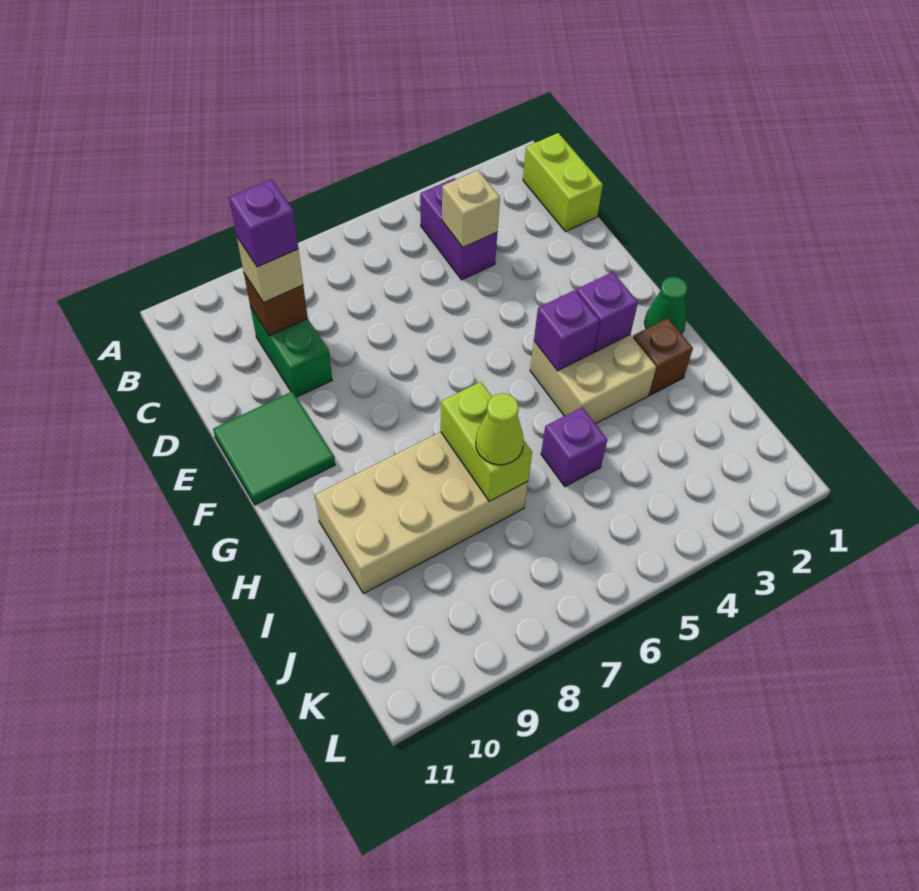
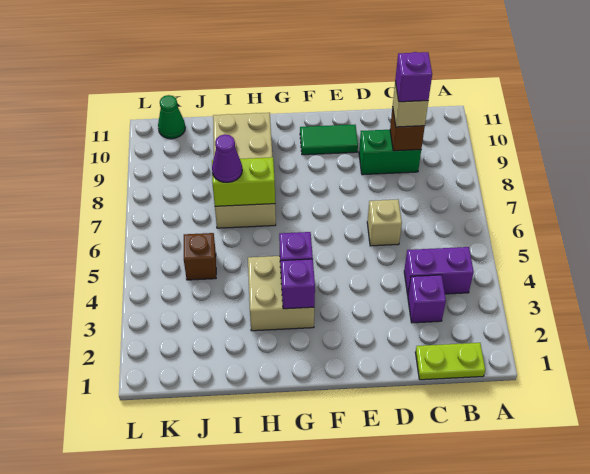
lime 1x2 brick [523,133,603,232] -> lime 1x2 plate [415,343,485,380]
tan 1x1 brick [442,170,500,247] -> tan 1x1 brick moved to [367,199,402,246]
green 2x2 tile [213,391,335,505] -> green 1x2 tile [300,125,358,155]
green 1x1 cone [645,277,688,334] -> green 1x1 cone moved to [158,95,185,139]
brown 1x1 brick [633,318,693,395] -> brown 1x1 brick moved to [184,233,216,280]
purple 1x1 brick [541,407,607,486] -> purple 1x1 brick moved to [408,275,446,323]
lime 1x1 cone [476,393,524,465] -> purple 1x1 cone [212,134,242,183]

